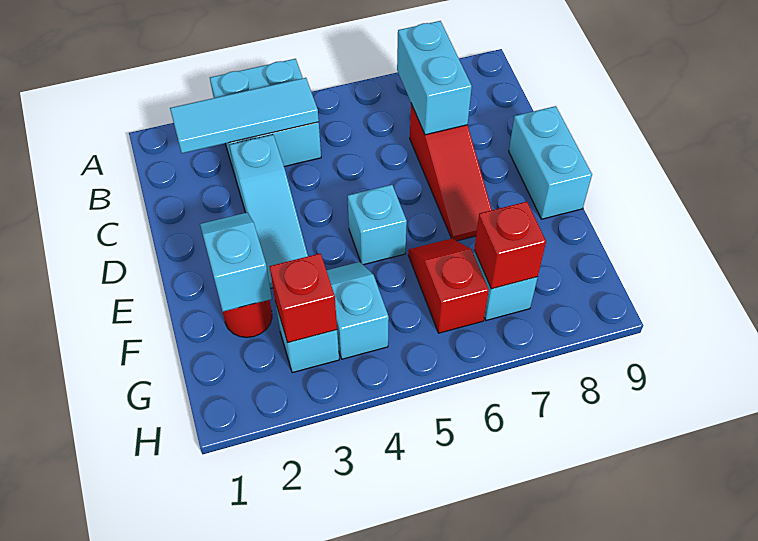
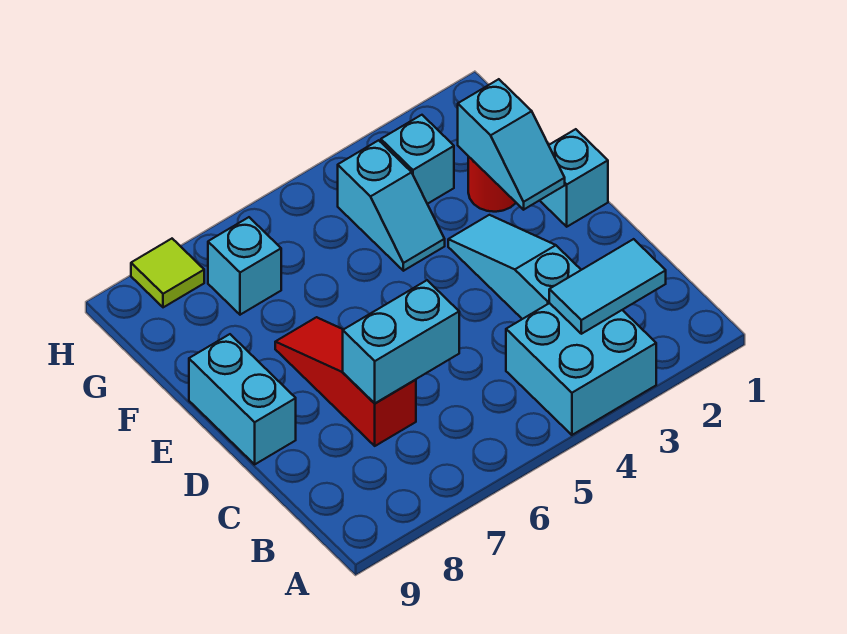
cyan 1x3 tile [170,78,319,153] -> cyan 1x2 tile [549,239,666,334]
cyan 1x2 brick [397,21,472,135] -> cyan 1x2 brick turned to [343,280,459,403]
cyan 1x1 brick [348,185,407,265] -> cyan 1x1 brick moved to [540,129,608,227]
red 1x2 slope [408,238,489,333] -> none
red 1x1 brick [269,253,337,343] -> none
red 1x1 brick [474,202,546,289] -> none
none -> lime 1x1 tile [131,239,204,307]

